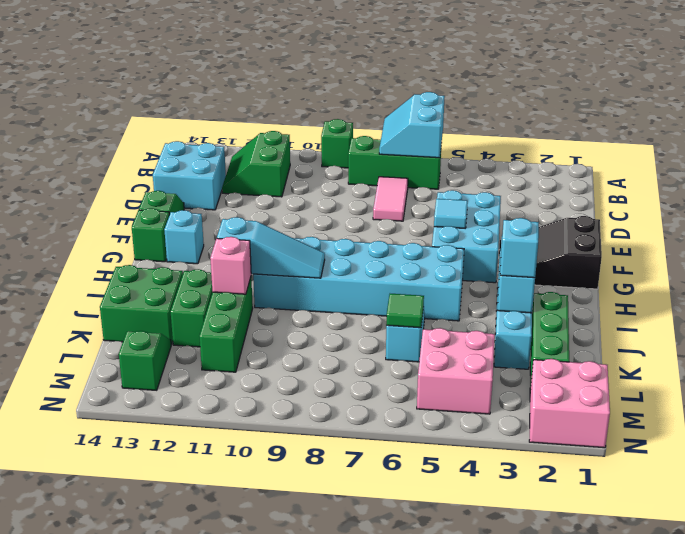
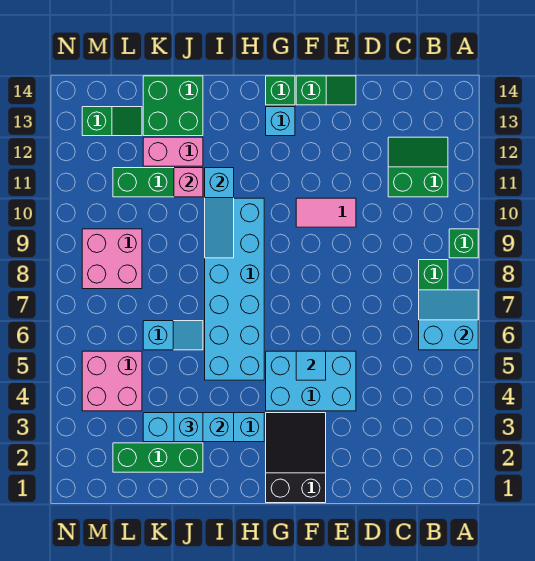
pink 1x2 tile [373,177,408,221] -> pink 1x2 tile moved to [296,198,356,227]
cyan 2x2 brick [153,141,226,210] -> none
green 1x2 brick [171,269,213,347] -> pink 1x2 brick [143,137,203,166]
green 1x1 tile [386,294,424,328] -> none
pink 2x2 brick [529,359,610,448] -> pink 2x2 brick moved to [82,229,142,289]

